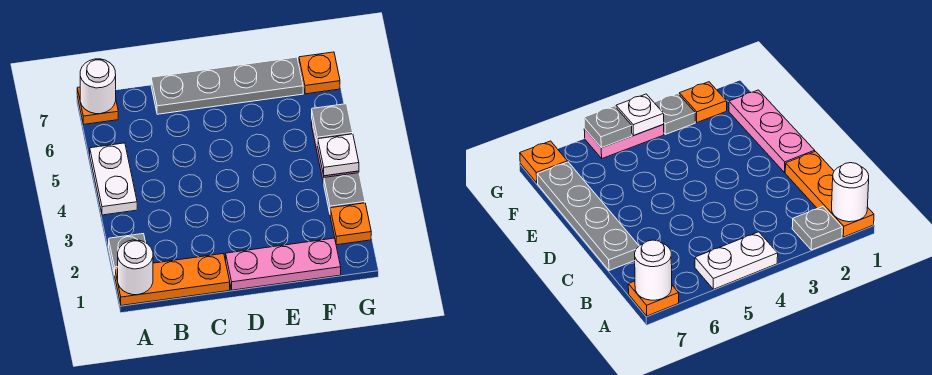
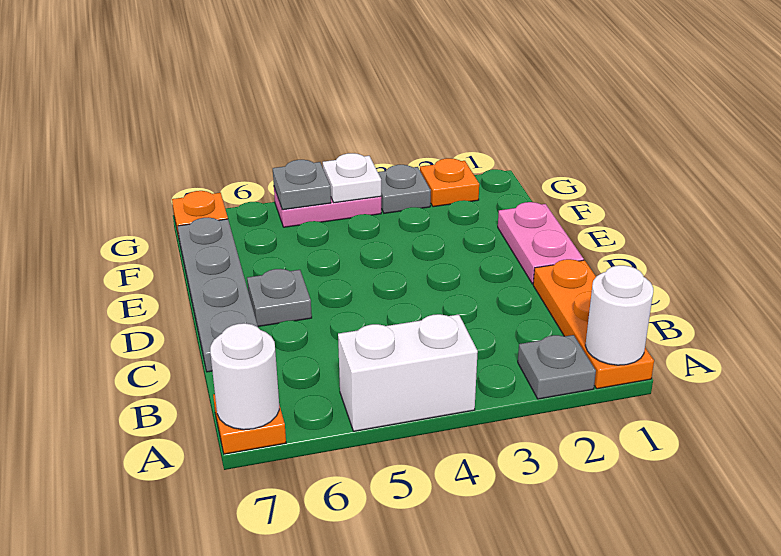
white 1x2 plate [90,143,137,215] -> white 1x2 brick [338,314,478,431]
pink 1x3 plate [226,238,341,290] -> pink 1x2 plate [498,202,584,284]
none -> grey 1x1 plate [247,269,312,326]

